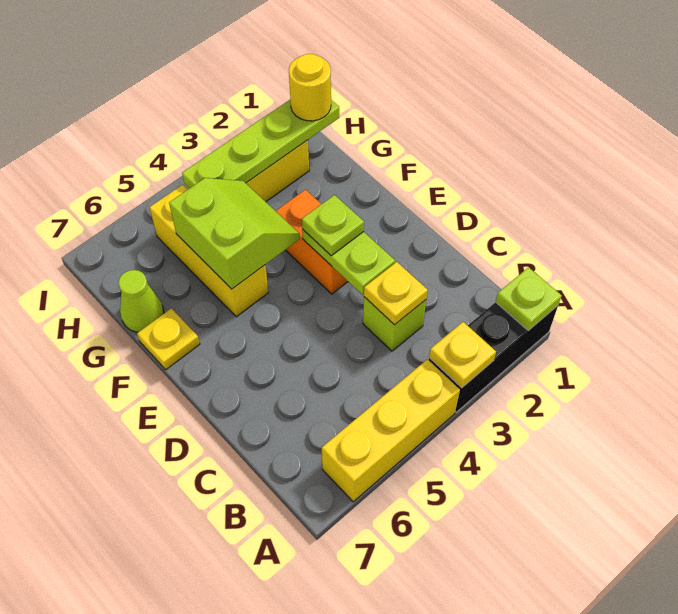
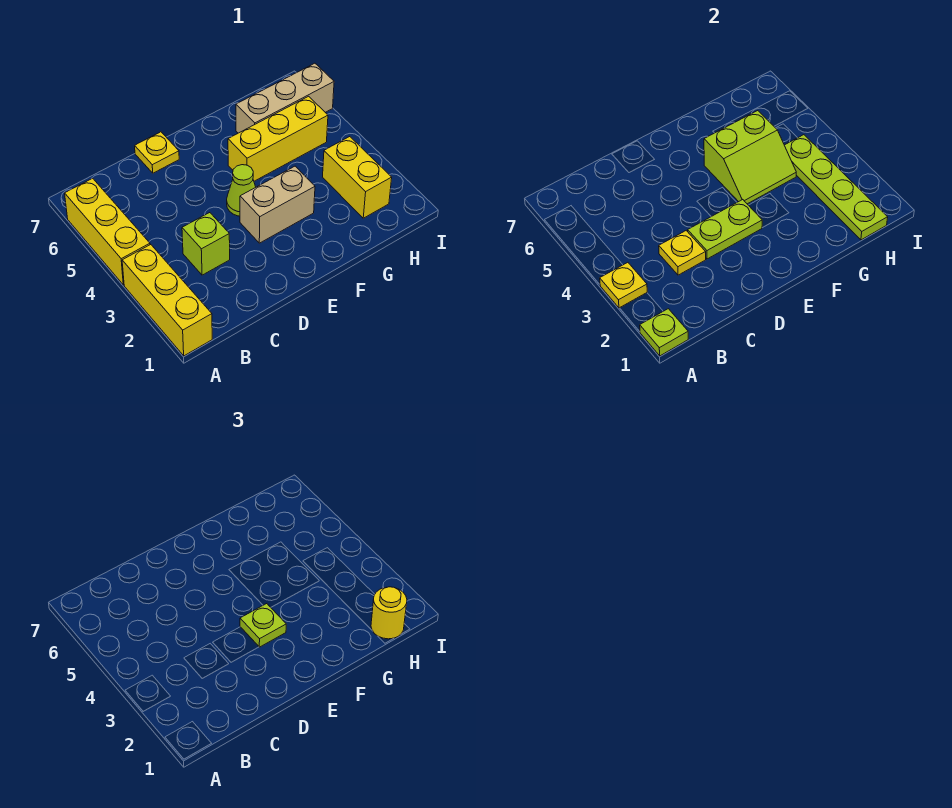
black 1x3 brick [429,302,558,412] -> yellow 1x3 brick [122,245,212,356]
orange 1x2 brick [276,190,348,294] -> tan 1x2 brick [240,166,315,243]
yellow 1x1 plate [137,308,200,370] -> yellow 1x1 plate moved to [135,132,179,173]
none -> tan 1x3 brick [236,63,334,133]
lime 1x1 cone [119,270,164,332] -> lime 1x1 cone moved to [227,165,256,216]

